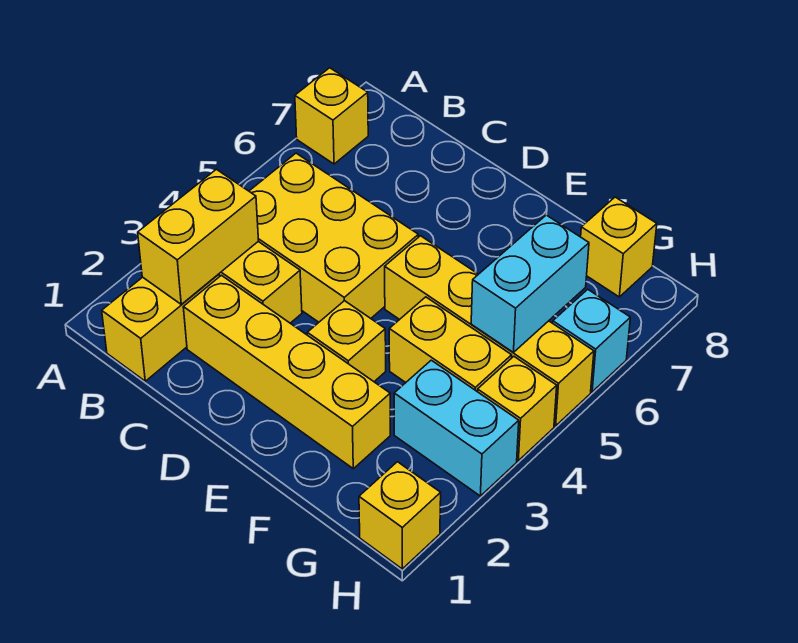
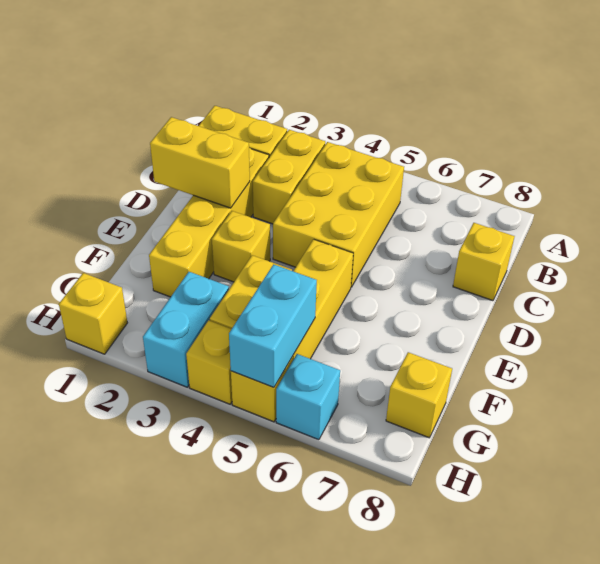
yellow 1x1 brick [295,68,368,164] -> yellow 1x1 brick moved to [453,223,515,301]
yellow 1x2 brick [138,169,259,305] -> yellow 1x2 brick moved to [150,117,250,208]
cyan 1x2 brick [471,215,589,352] -> cyan 1x2 brick turned to [229,264,317,387]

